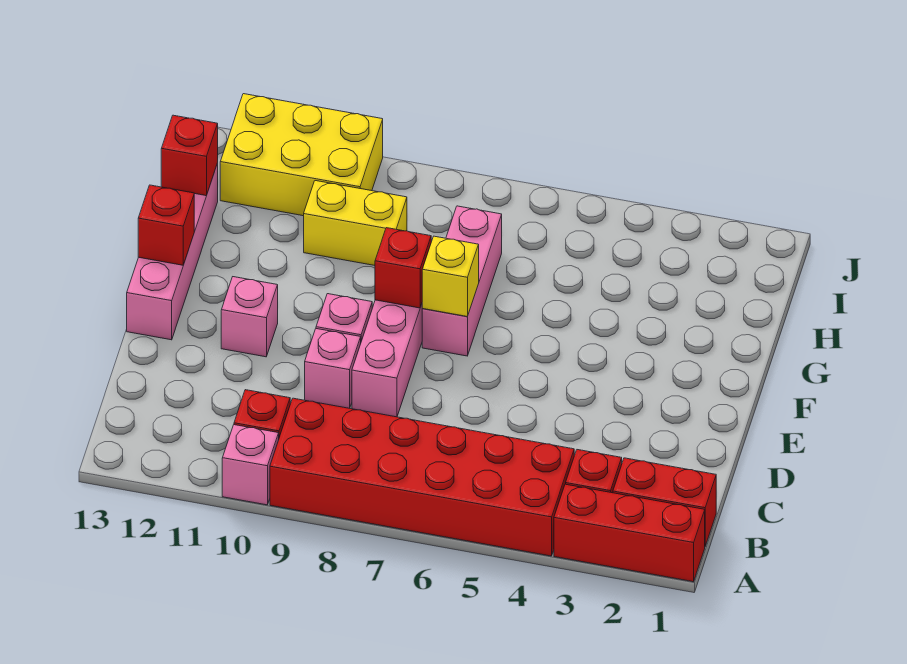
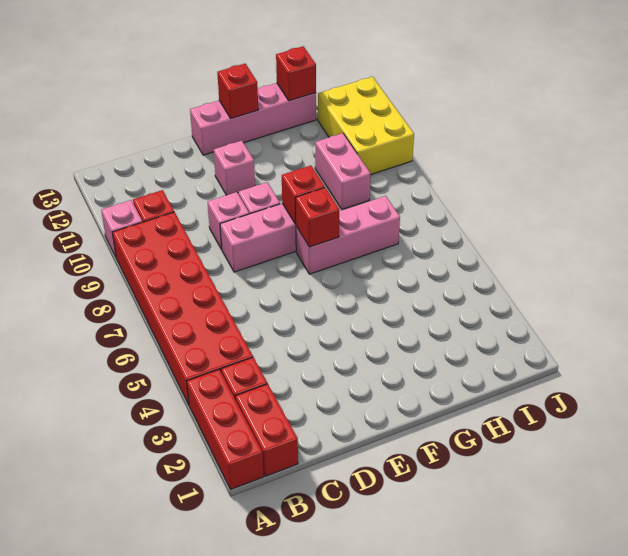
yellow 1x1 brick [422,236,479,317] -> red 1x1 brick [296,188,339,247]
yellow 1x2 brick [304,181,407,266] -> pink 1x2 brick [315,133,371,209]

